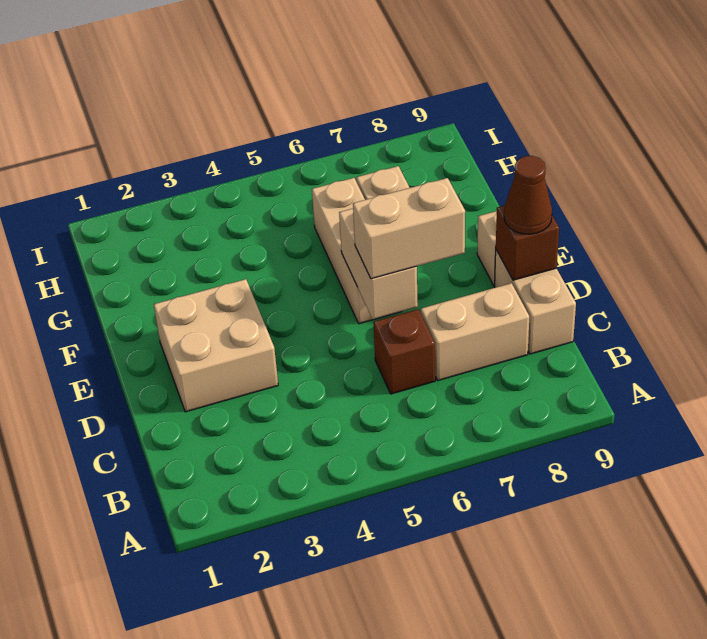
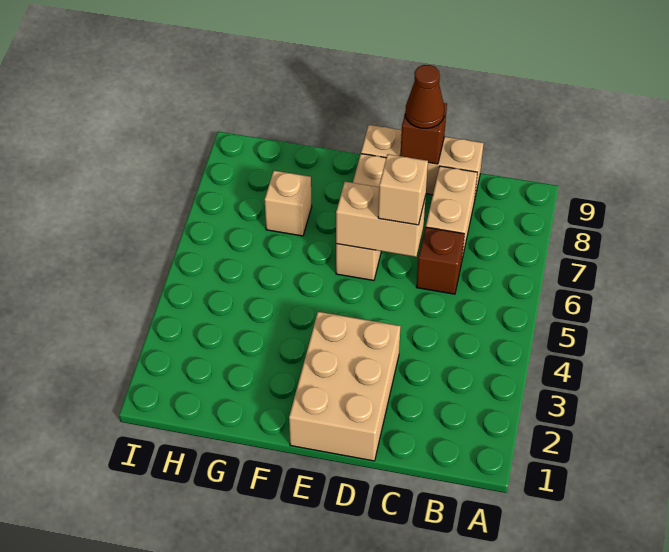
tan 2x2 brick [154,279,278,412] -> tan 2x3 brick [289,312,401,461]
tan 1x2 brick [353,178,465,279] -> tan 1x1 brick [378,154,428,225]
tan 1x3 brick [312,178,399,324] -> tan 1x3 brick turned to [336,154,386,280]

